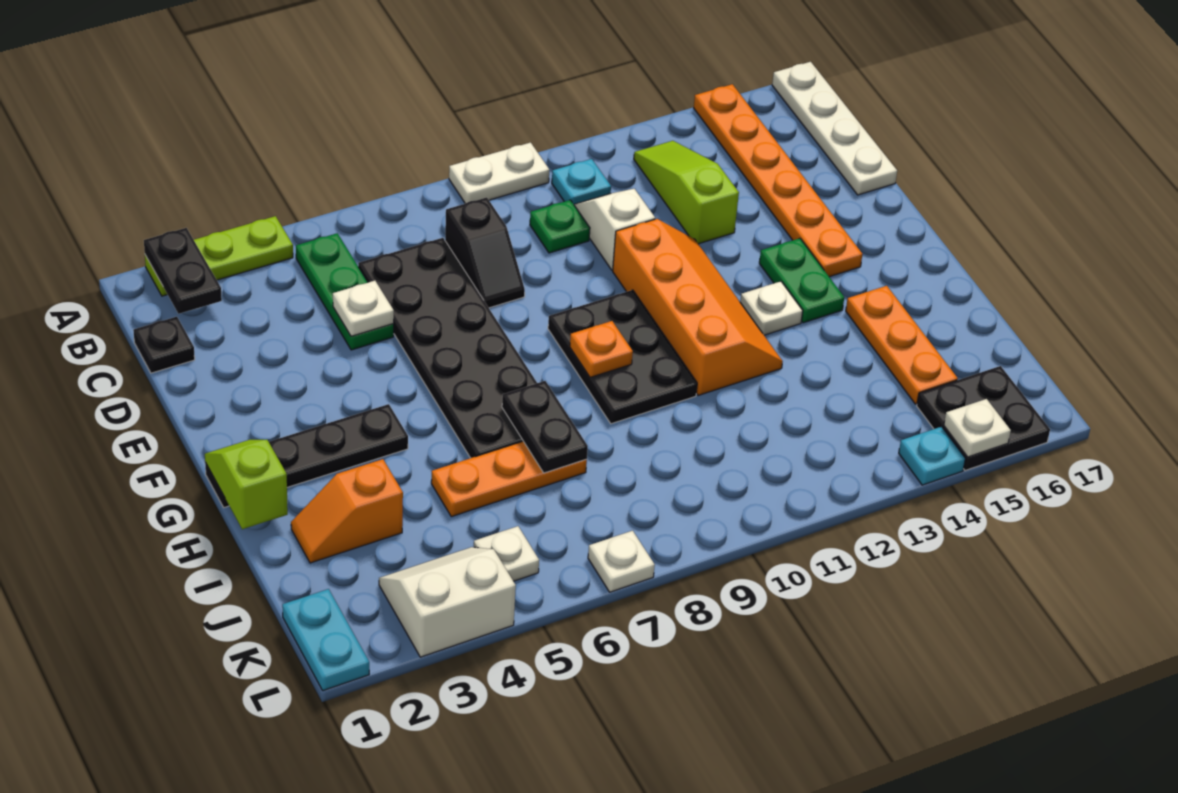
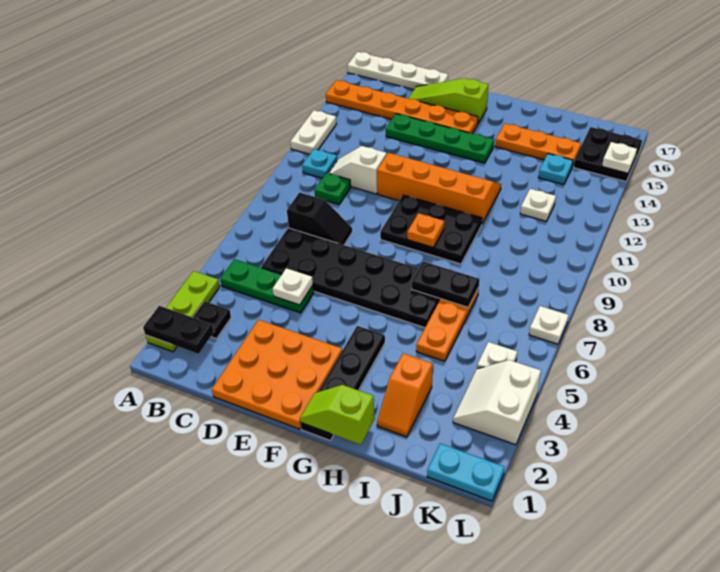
white 1x2 plate [449,143,549,204] -> white 1x2 plate moved to [290,110,336,154]
lime 1x3 slope [634,141,739,244] -> lime 1x3 slope moved to [408,78,488,123]
black 1x1 plate [133,317,195,373] -> black 1x1 plate moved to [193,301,231,338]
none -> orange 3x3 plate [212,320,342,429]
green 1x2 plate [759,238,844,323] -> green 1x4 plate [386,114,494,163]
white 1x1 plate [740,281,803,335] -> white 1x1 plate moved to [520,189,556,221]
cyan 1x1 plate [899,427,965,485] -> cyan 1x1 plate moved to [538,154,573,185]

